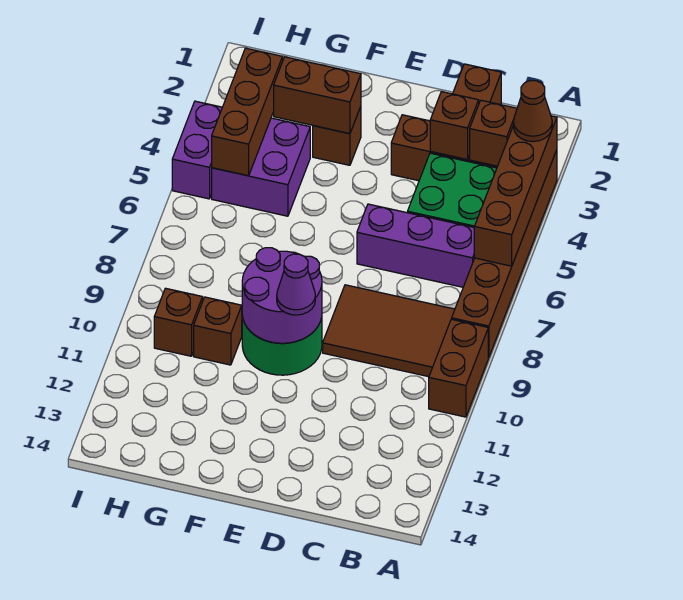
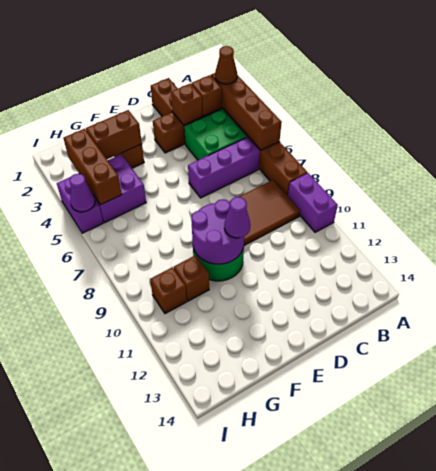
brown 1x2 brick [429,319,488,417] -> purple 1x2 brick [288,173,338,232]
none -> purple 1x1 cone [69,174,95,212]

